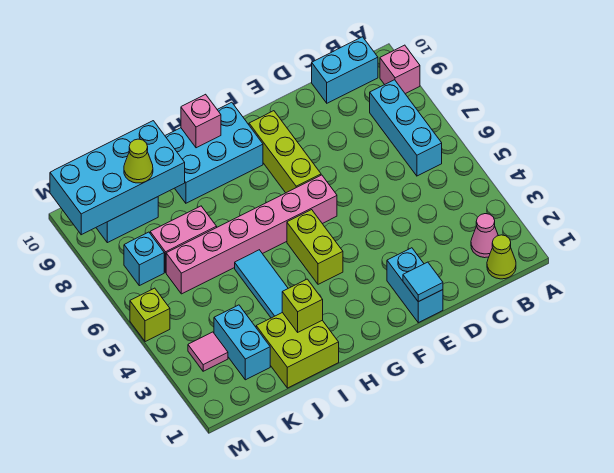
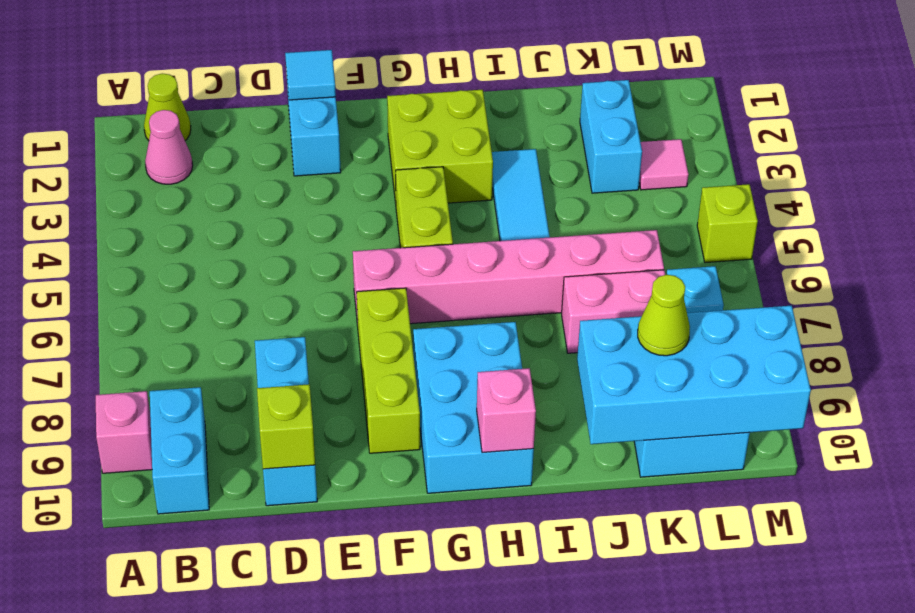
cyan 1x3 brick [370,80,442,176] -> cyan 1x3 brick moved to [255,337,317,506]
cyan 1x2 brick [312,37,378,103] -> cyan 1x2 brick turned to [150,387,209,514]
cyan 2x3 brick [165,102,263,203] -> cyan 2x3 brick turned to [413,322,534,493]
lime 2x2 brick [256,312,339,388] -> lime 2x2 brick moved to [387,90,493,203]
lime 1x1 brick [282,279,323,332] -> lime 1x1 brick moved to [257,384,315,469]

